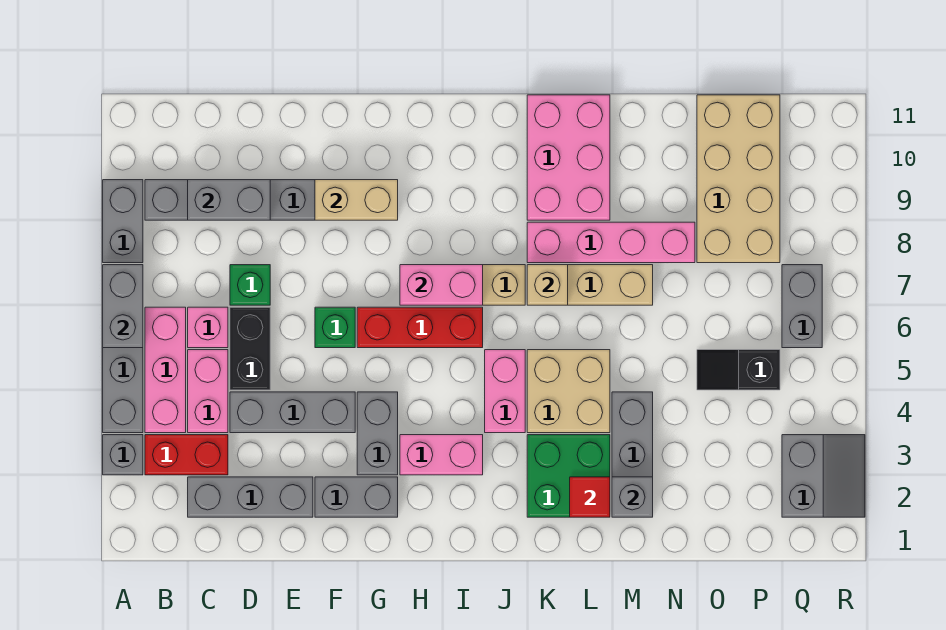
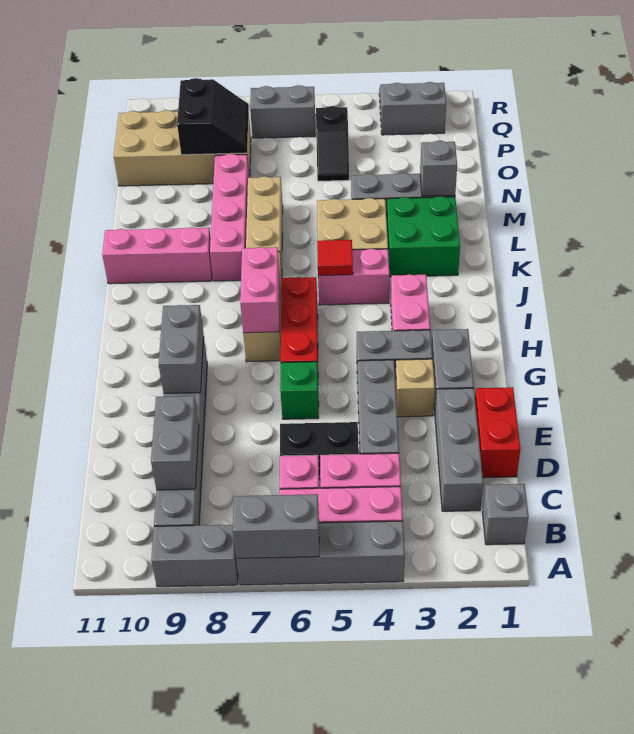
grey 1x1 brick [103,435,143,475] -> grey 1x1 brick moved to [482,484,529,545]
red 1x2 brick [145,435,228,475] -> red 1x2 brick moved to [475,387,520,478]
green 1x1 brick [230,265,270,305] -> none
tan 1x2 brick [315,180,398,220] -> grey 1x2 brick [159,305,204,393]
tan 1x1 brick [527,265,568,305] -> tan 1x1 brick moved to [395,359,435,417]
pink 2x3 brick [527,95,610,220] -> pink 1x3 brick [102,227,212,284]
red 1x1 tile [570,477,610,517] -> red 1x1 tile moved to [317,240,353,276]
none -> black 2x2 slope [177,78,249,155]

